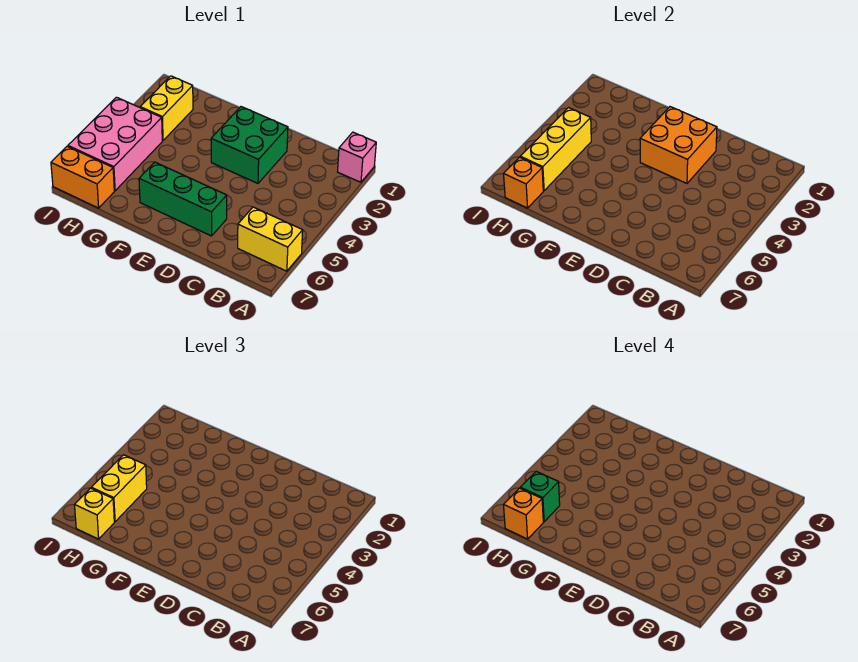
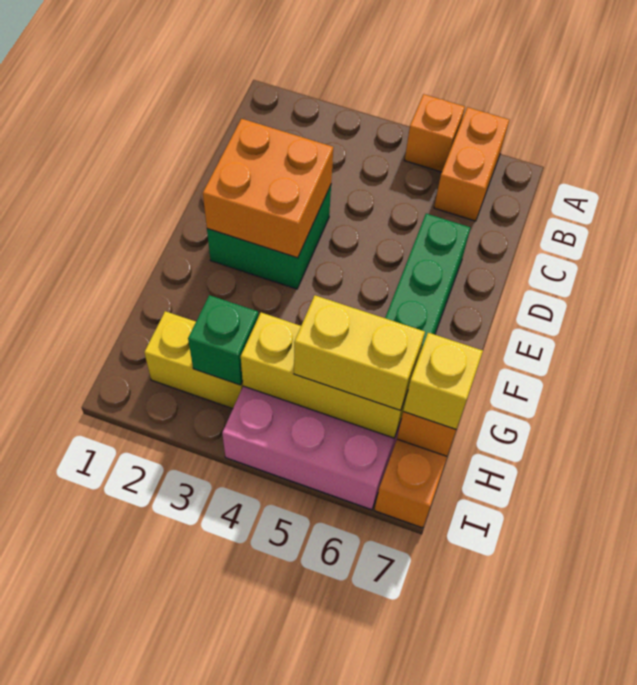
pink 1x1 brick [338,132,376,182] -> none
yellow 1x2 brick [238,207,303,271] -> orange 1x2 brick [434,107,509,221]
green 1x1 brick [520,471,560,522] -> green 1x1 brick moved to [188,295,258,385]
orange 1x1 brick [504,488,543,539] -> orange 1x1 brick moved to [405,94,465,172]

